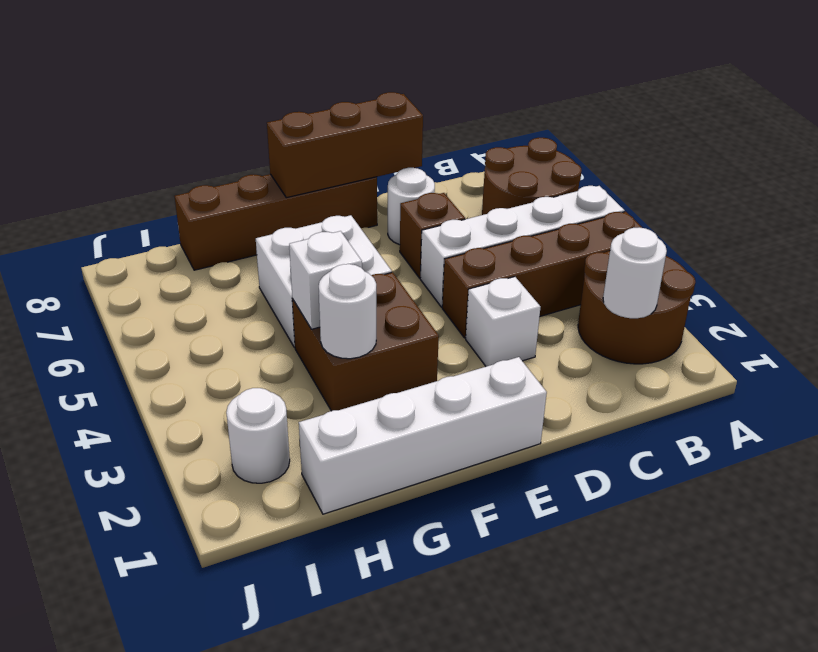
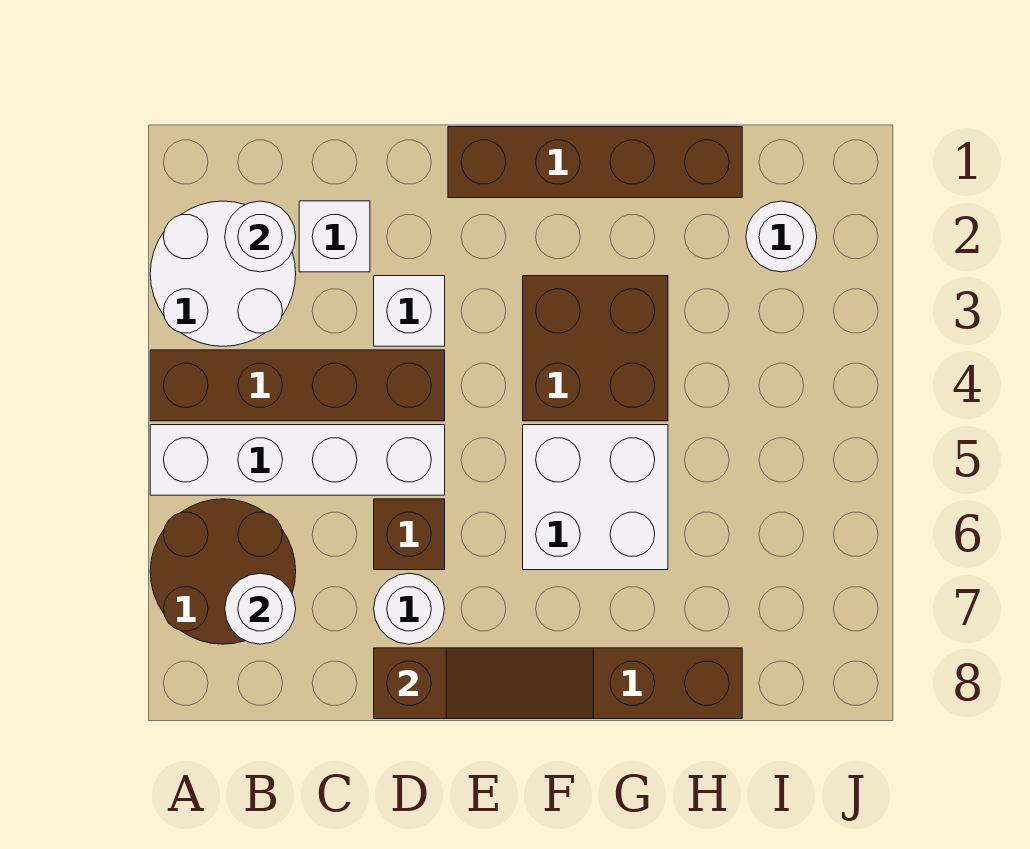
brown 2x2 round brick [578,251,695,364] -> white 2x2 round brick [150,201,296,346]
brown 1x3 brick [267,92,423,198] -> brown 1x3 slope [374,648,593,719]
white 1x4 brick [299,357,547,514] -> brown 1x4 brick [448,127,742,198]
white 1x1 round brick [319,264,376,359] -> white 1x1 round brick moved to [225,573,296,644]
white 1x1 brick [289,231,362,329] -> white 1x1 brick moved to [299,201,370,272]

